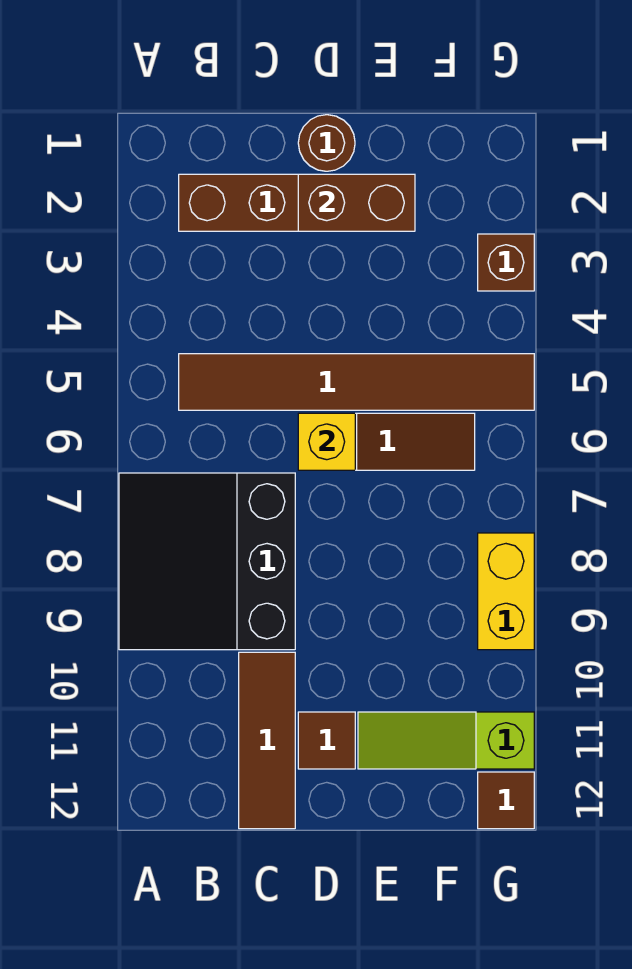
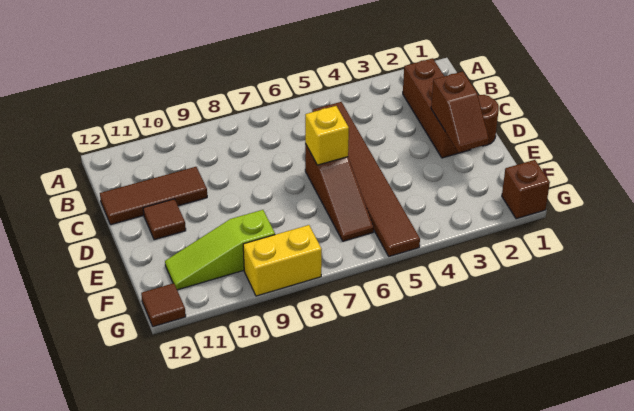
black 3x3 slope [119,473,295,650] -> none
brown 1x2 brick [298,174,415,231] -> brown 1x2 slope [431,71,489,152]
lime 1x3 slope [358,712,534,769] -> lime 1x3 slope turned to [165,210,275,290]
brown 1x1 brick [478,234,534,291] -> brown 1x1 brick moved to [502,160,550,219]

